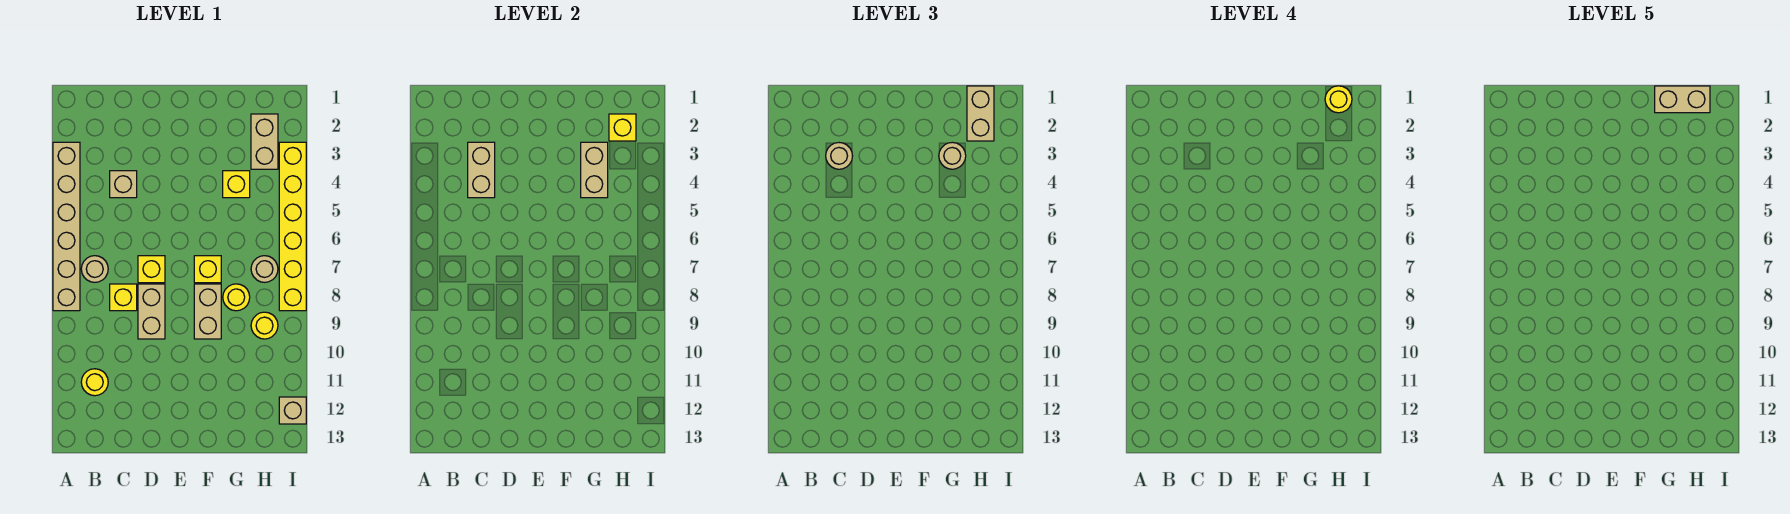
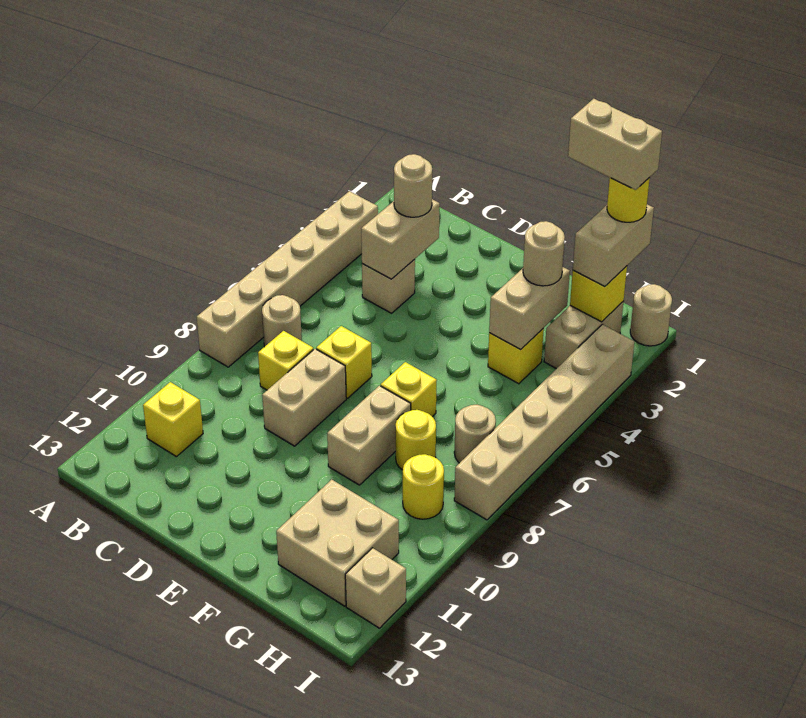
yellow 1x1 round brick [81,369,108,396] -> yellow 1x1 brick [143,382,203,457]
none -> tan 2x2 brick [276,479,399,606]
none -> tan 1x1 round brick [630,284,672,346]
yellow 1x6 brick [279,142,306,311] -> tan 1x6 brick [454,324,634,520]

